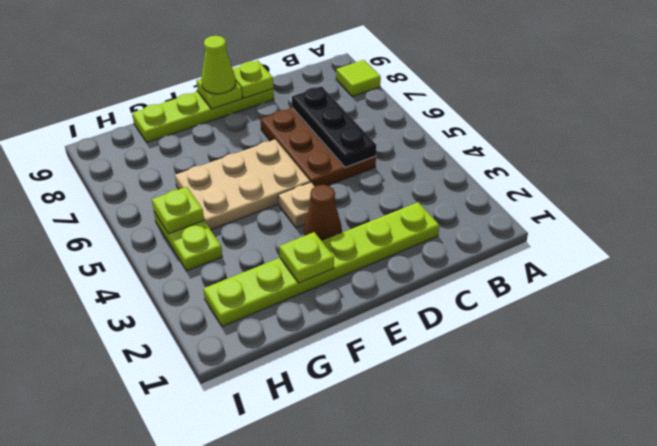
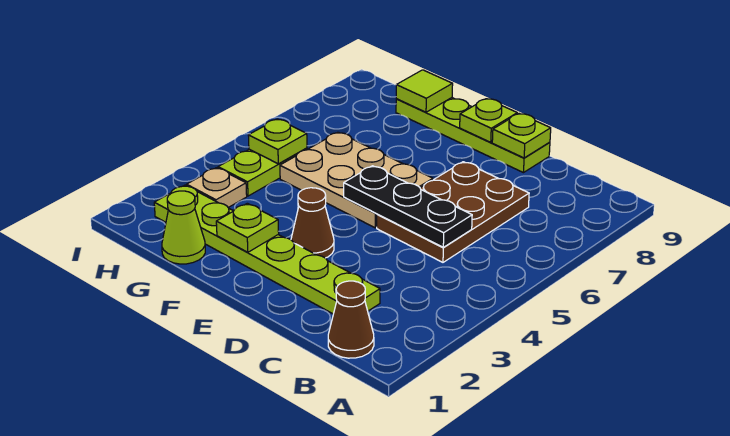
lime 1x1 tile [336,60,381,97] -> lime 1x1 tile moved to [396,70,453,112]
none -> brown 1x1 cone [328,281,374,358]
black 1x3 plate [292,86,376,168] -> black 1x3 plate turned to [344,166,472,247]
tan 1x1 plate [278,182,315,228] -> tan 1x1 plate moved to [187,168,247,207]
lime 1x1 cone [201,36,235,94] -> lime 1x1 cone moved to [162,191,205,264]

